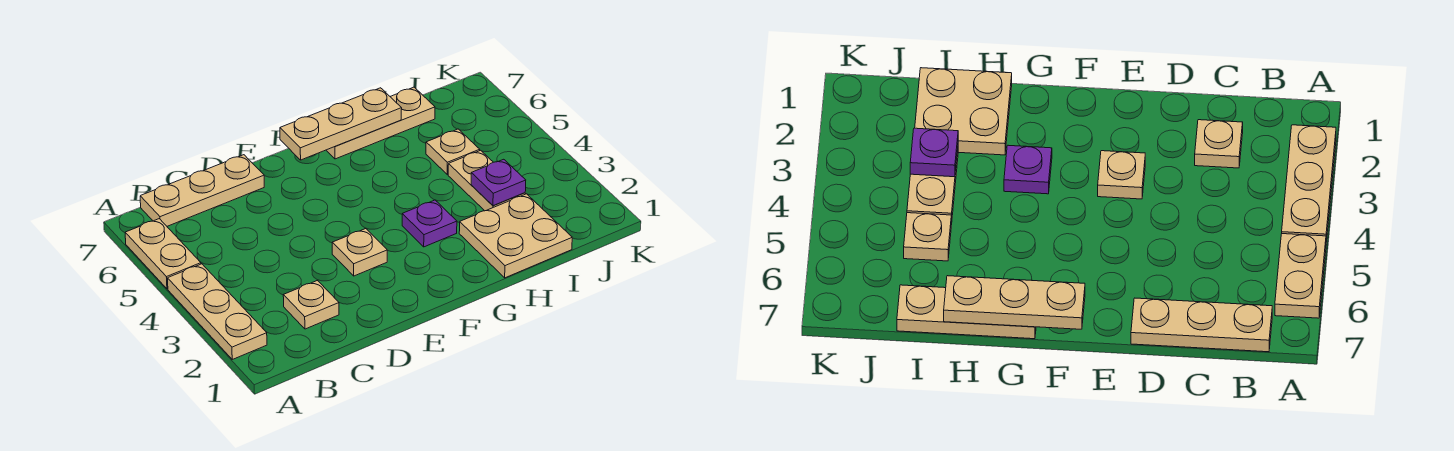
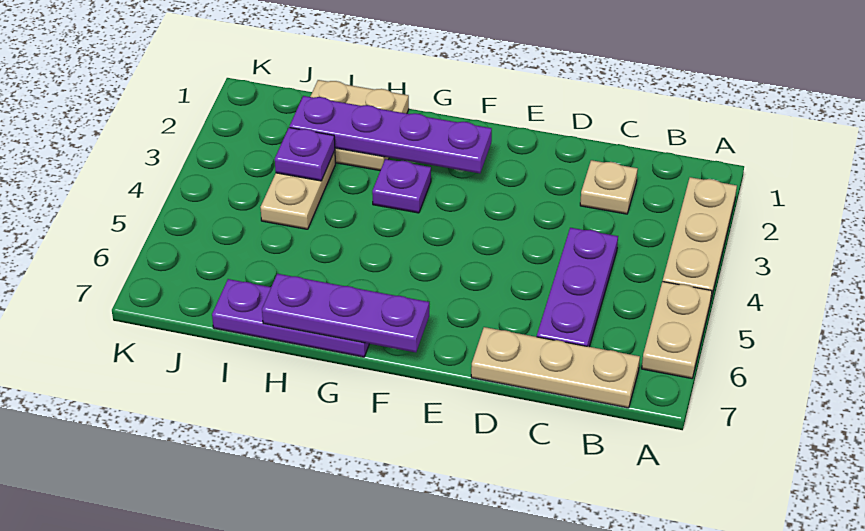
none -> purple 1x3 plate [537,228,618,347]
tan 1x1 plate [332,229,387,276] -> none
none -> purple 1x4 plate [290,96,492,173]
tan 1x3 plate [280,88,402,160] -> purple 1x3 plate [262,274,429,352]
tan 1x3 plate [326,87,435,159] -> purple 1x3 plate [212,279,369,357]
tan 1x1 plate [426,129,480,174] -> none

